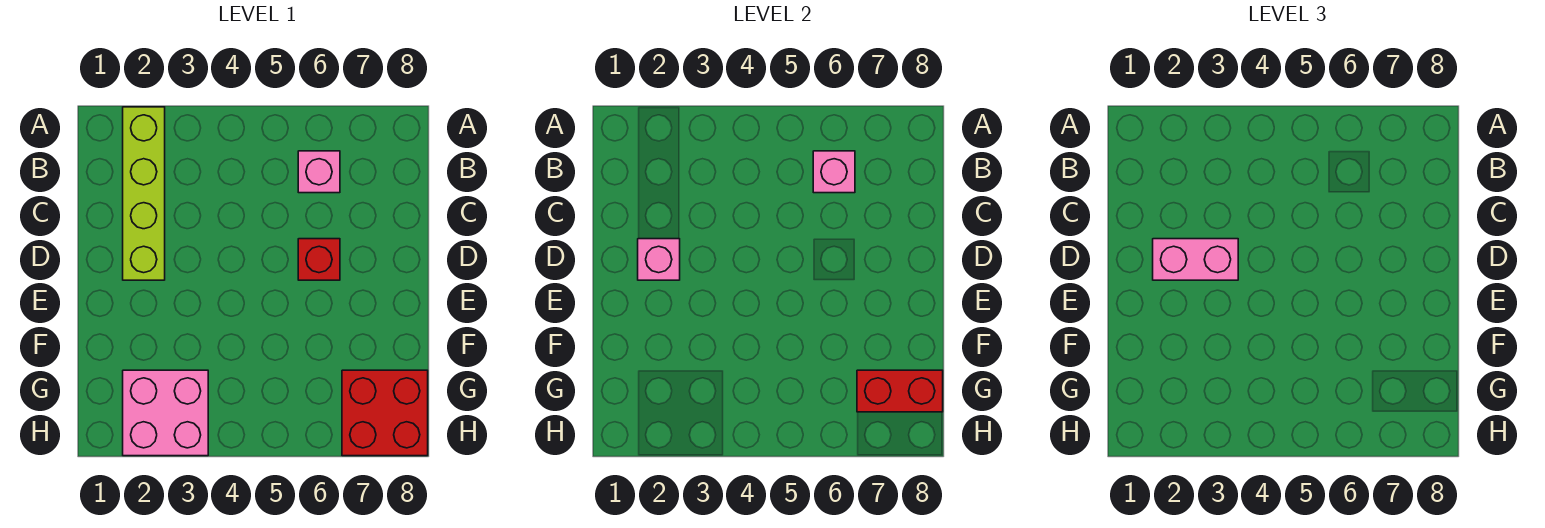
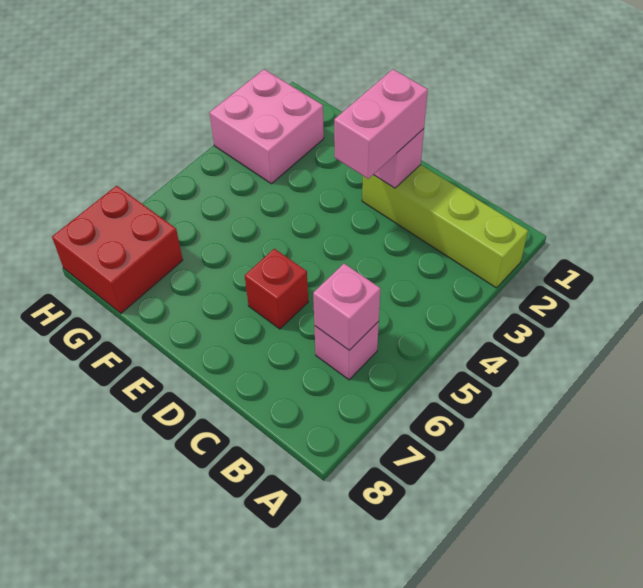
red 1x2 brick [857,370,943,412] -> none

